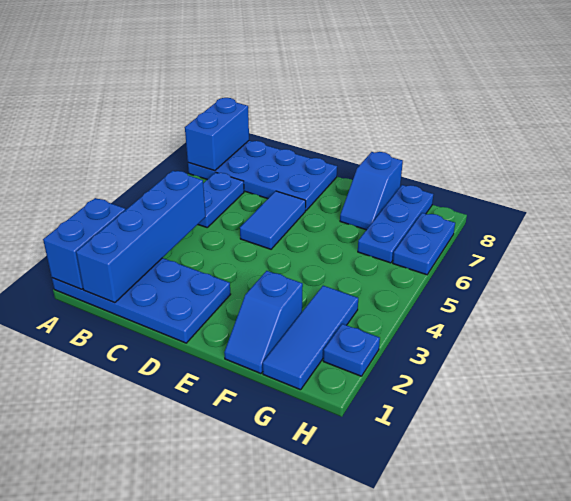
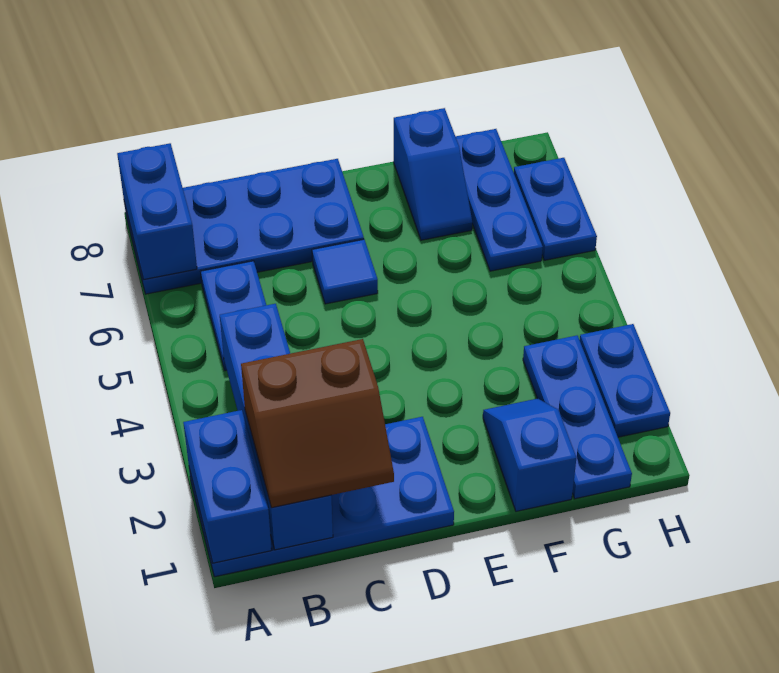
none -> brown 2x2 slope [241,339,394,508]
blue 1x2 tile [240,191,306,249] -> blue 1x1 tile [312,239,378,304]
blue 1x2 slope [224,271,303,374] -> blue 1x2 slope turned to [483,399,576,511]
blue 1x3 tile [263,286,358,390] -> blue 1x3 plate [523,336,632,499]
blue 1x1 plate [323,324,380,376] -> blue 1x2 plate [580,324,670,437]

